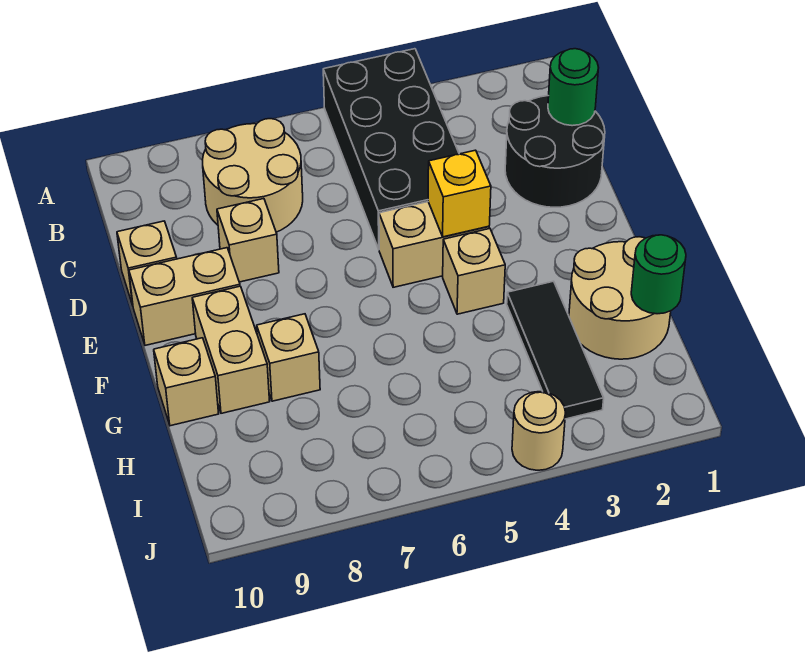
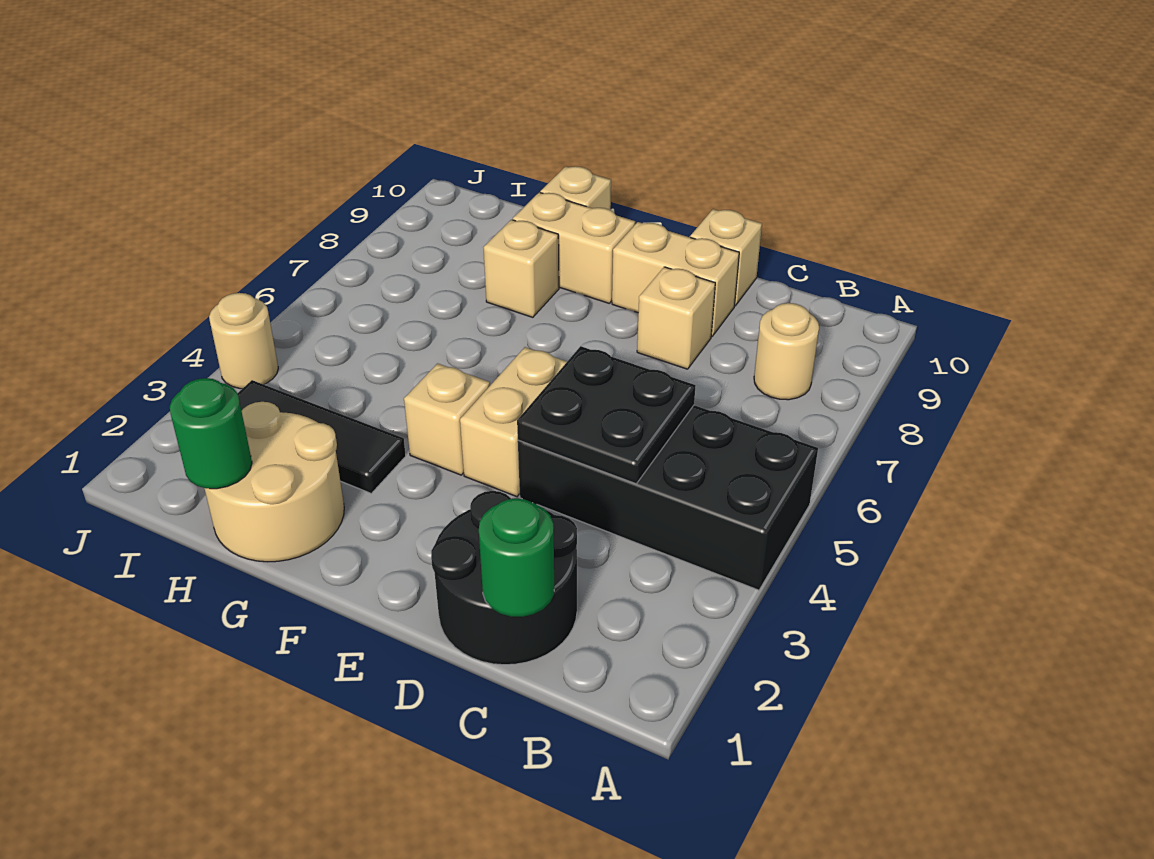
tan 2x2 round brick [203,119,303,232] -> tan 1x1 round brick [754,303,819,400]
none -> black 2x2 plate [517,346,696,484]
yellow 1x1 brick [428,150,491,237] -> none
tan 1x2 brick [129,248,240,345] -> tan 1x2 brick turned to [612,222,739,337]

